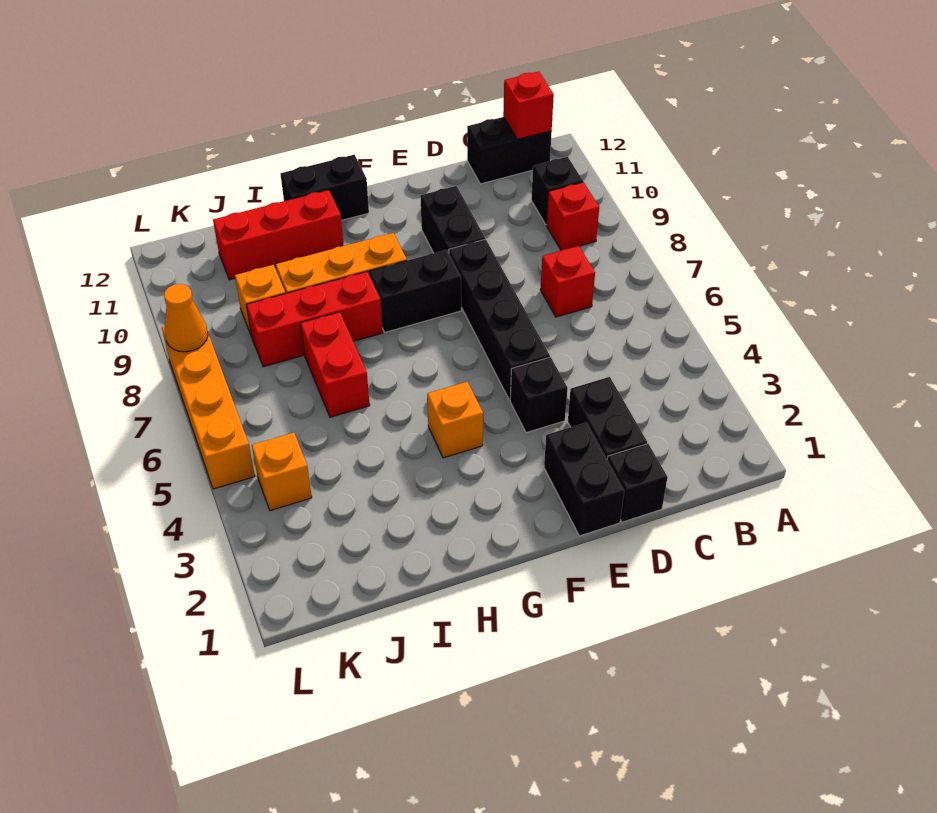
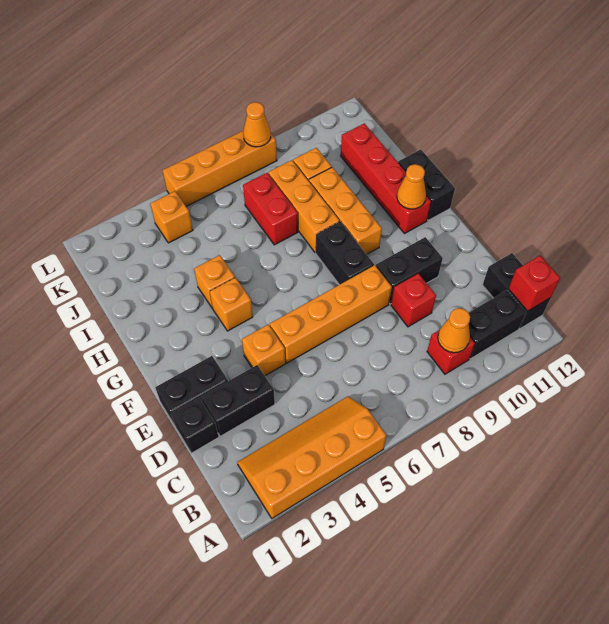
none -> orange 2x4 slope [237,396,386,518]
none -> orange 1x1 cone [438,308,470,353]
black 1x1 brick [531,157,583,225] -> black 1x2 brick [469,290,526,359]
red 1x1 brick [540,246,595,317] -> red 1x1 brick moved to [391,273,436,327]
black 1x1 brick [510,357,568,433] -> orange 1x1 brick [242,325,285,376]
black 1x4 brick [449,239,550,400] -> orange 1x4 brick [270,265,392,363]
none -> orange 1x1 cone [397,164,426,209]
none -> orange 1x1 brick [194,255,235,307]
red 1x3 brick [246,272,383,367] -> orange 1x3 brick [268,160,340,252]
red 1x3 brick [213,190,343,280] -> red 1x4 brick [341,123,431,233]
red 1x2 brick [300,312,370,417] -> red 1x2 brick turned to [243,173,298,245]

